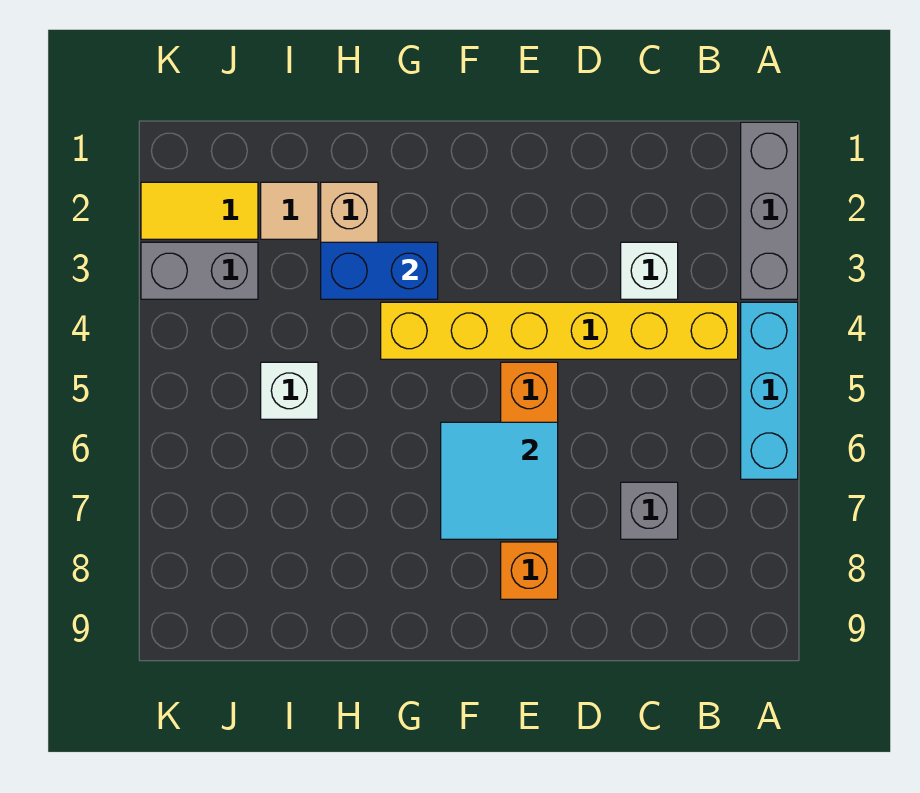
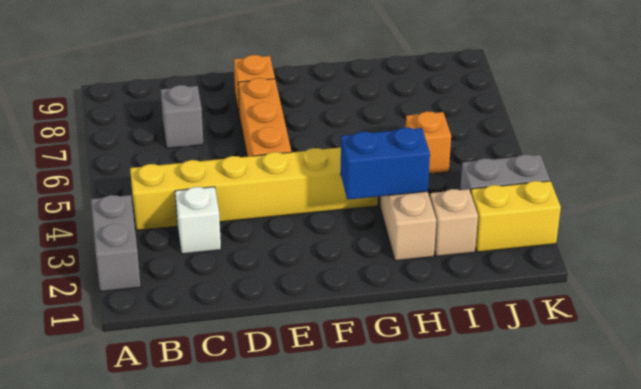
grey 1x3 brick [741,122,798,299] -> grey 1x2 brick [91,195,141,292]
cyan 1x3 brick [741,302,798,479] -> none
cyan 2x2 tile [441,422,558,539] -> none
tan 1x1 tile [261,182,318,239] -> tan 1x1 brick [430,189,478,256]
white 1x1 brick [261,362,318,419] -> orange 1x1 brick [406,111,451,174]
yellow 1x2 tile [141,182,258,239] -> yellow 1x2 brick [471,181,561,252]

